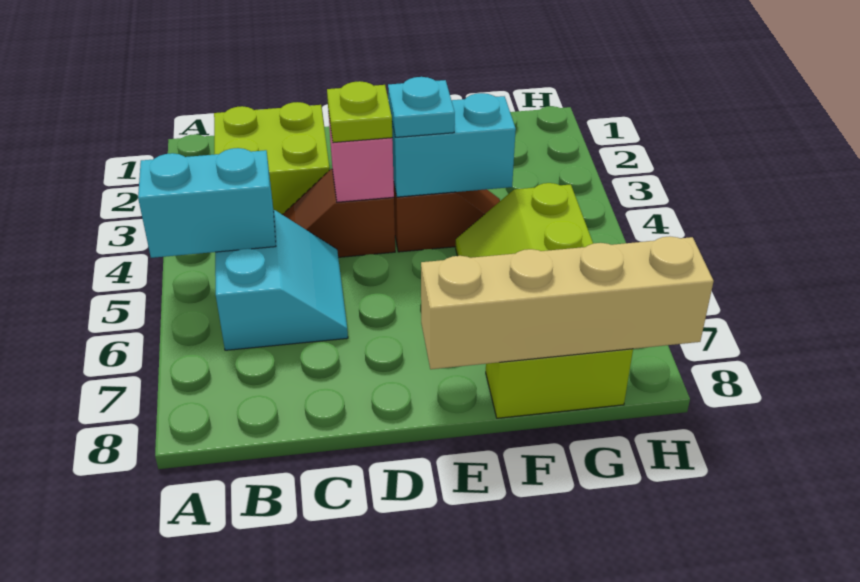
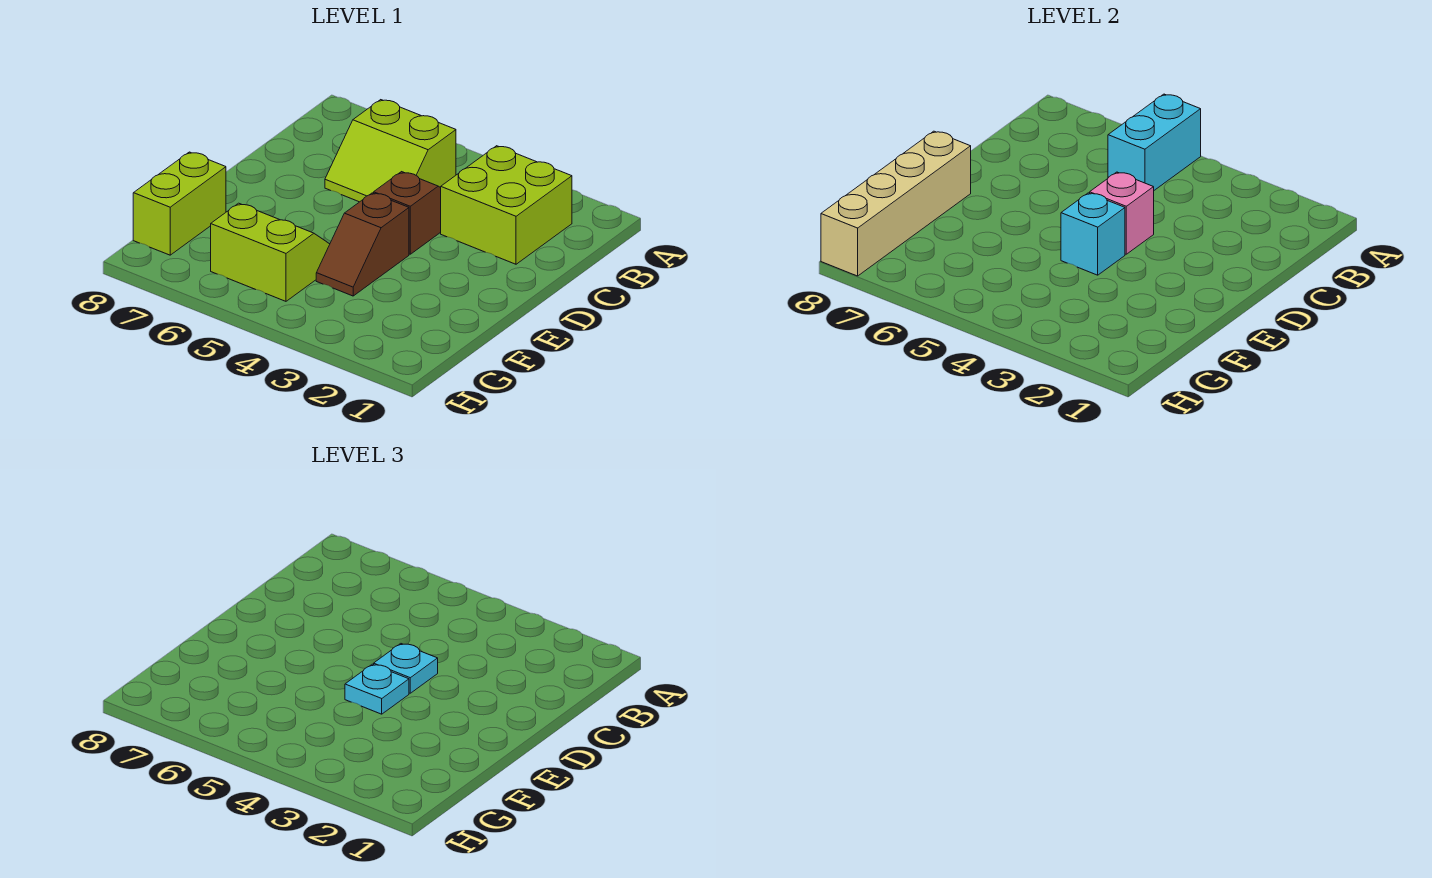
cyan 2x2 slope [215,210,348,350] -> lime 2x2 slope [325,100,456,202]
lime 1x1 plate [327,81,392,143] -> cyan 1x1 plate [374,644,438,693]
cyan 1x2 brick [392,93,516,197] -> cyan 1x1 brick [1061,193,1125,275]

